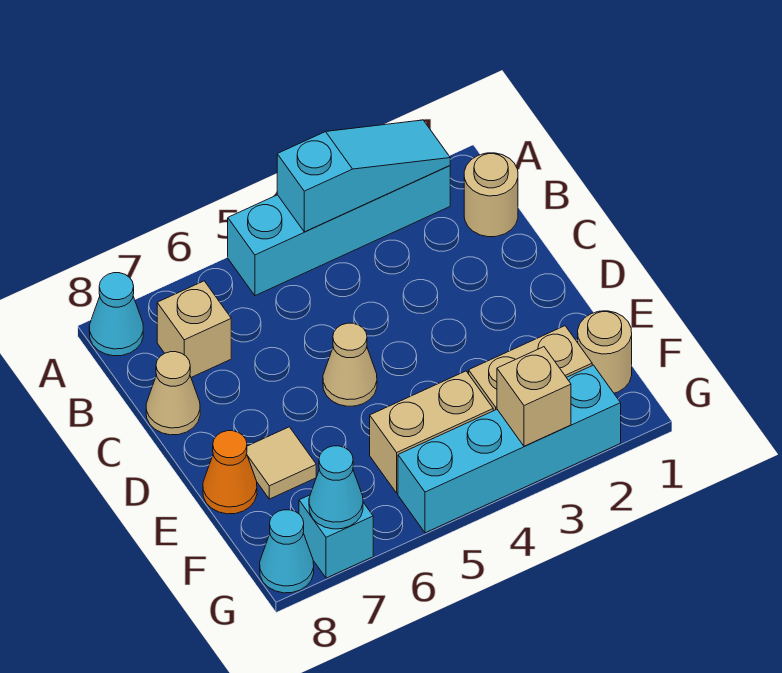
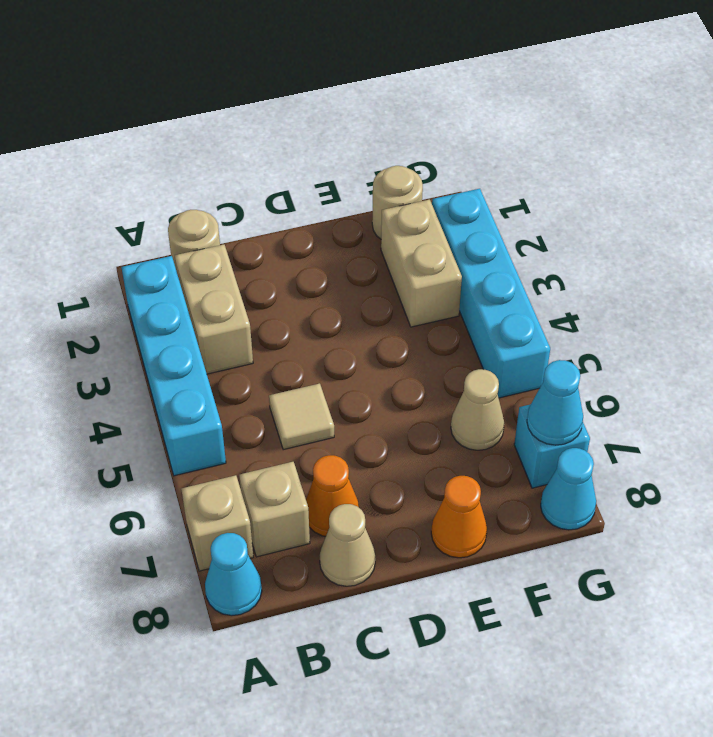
cyan 1x3 slope [277,120,450,232] -> none
none -> orange 1x1 cone [306,455,359,536]
tan 1x1 cone [323,323,377,406] -> tan 1x1 cone moved to [451,369,504,450]
tan 1x1 tile [247,427,316,499] -> tan 1x1 tile moved to [269,383,334,450]
tan 1x2 brick [370,371,493,493] -> tan 1x2 brick moved to [175,245,253,374]
tan 1x1 brick [497,347,571,446] -> tan 1x1 brick moved to [181,475,253,571]

